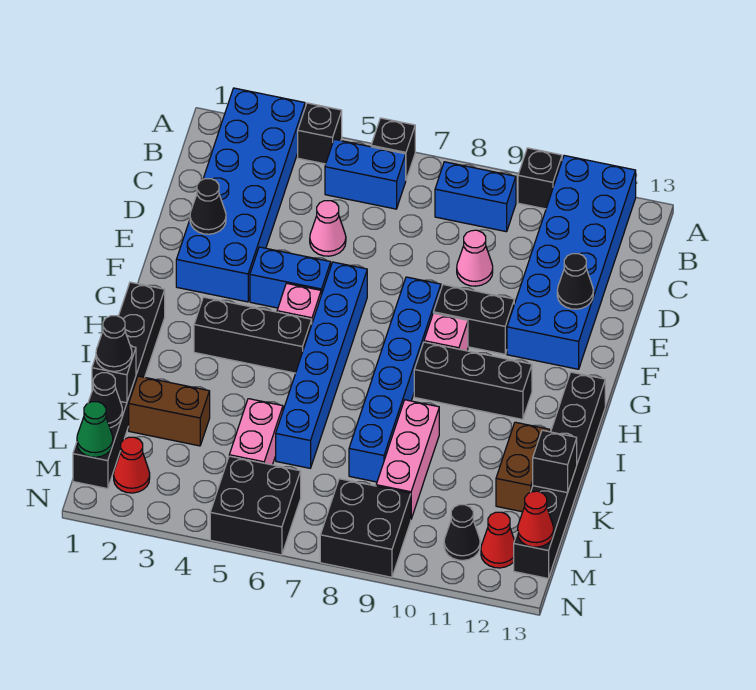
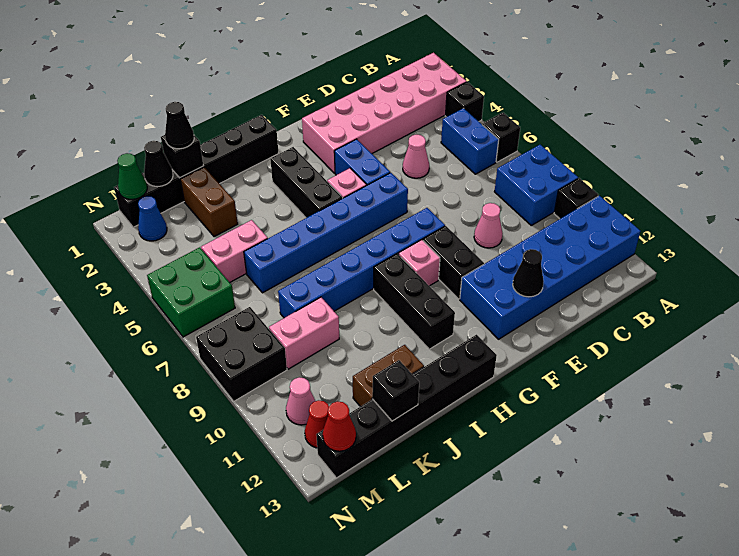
blue 2x6 brick [176,88,305,302] -> pink 2x6 brick [302,53,467,173]
blue 1x2 brick [435,162,516,232] -> blue 2x2 brick [494,145,578,225]
black 1x1 cone [190,179,226,234] -> none
pink 1x3 brick [376,400,439,519] -> pink 1x2 brick [269,297,339,369]
red 1x1 cone [114,437,150,493] -> blue 1x1 cone [138,196,167,241]
black 2x2 brick [210,456,301,555] -> green 2x2 brick [147,247,235,337]
black 1x1 cone [444,505,480,560] -> pink 1x1 cone [286,377,315,425]

